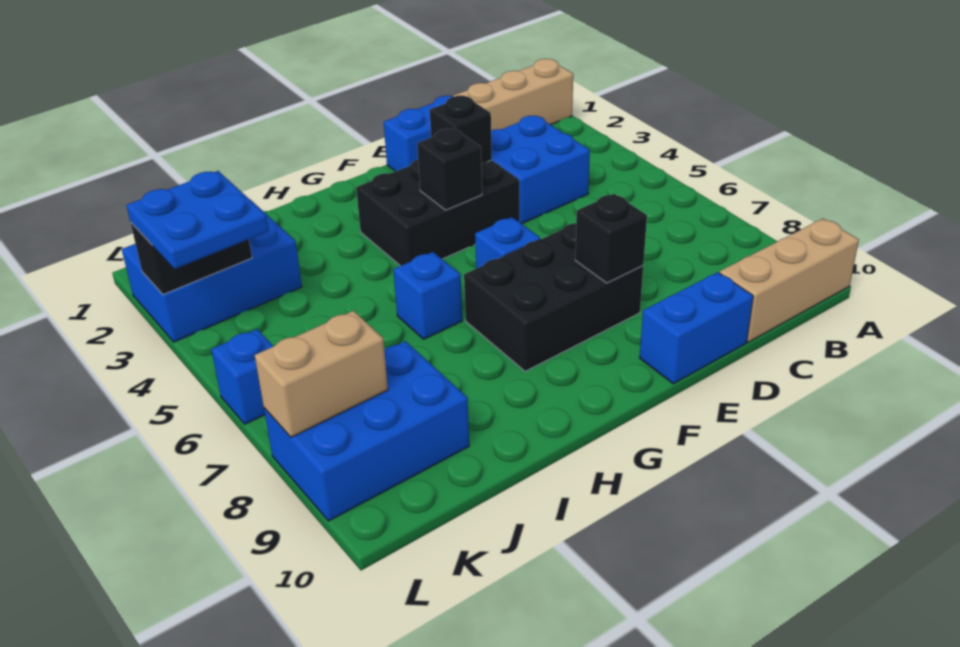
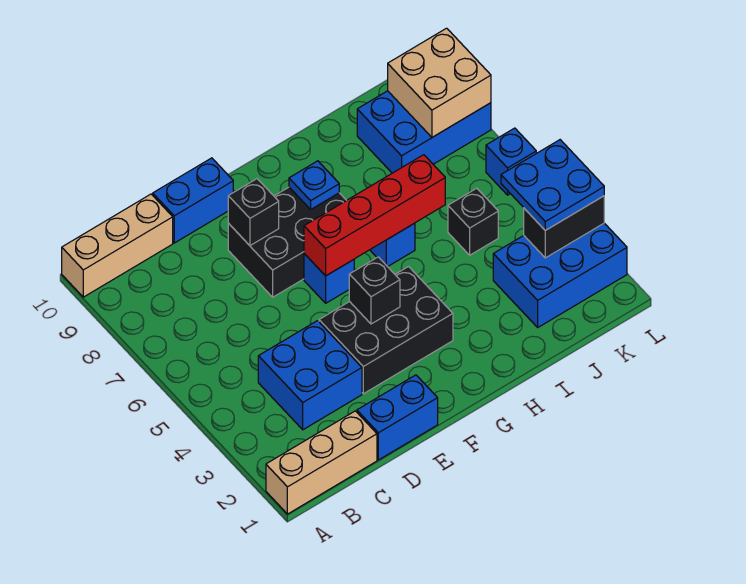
black 1x1 brick [430,96,492,163] -> black 1x1 brick moved to [448,188,498,255]
none -> red 1x4 brick [304,155,445,276]
none -> blue 1x1 plate [289,161,339,209]
tan 1x2 brick [255,311,388,437] -> tan 2x2 brick [388,28,491,137]

